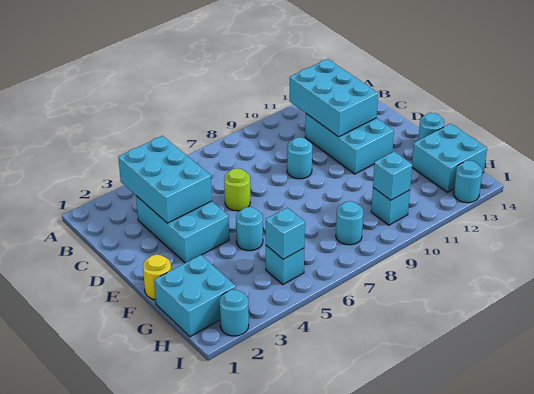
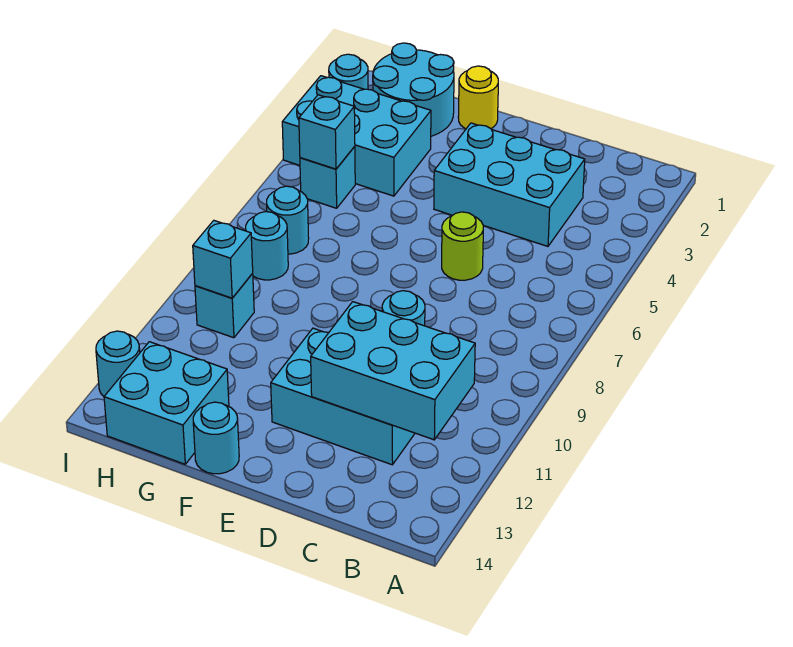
cyan 2x3 brick [118,136,212,223] -> cyan 2x3 brick moved to [282,76,431,196]
cyan 1x1 round brick [236,207,263,251] -> cyan 1x1 round brick moved to [267,186,309,254]
cyan 2x2 brick [154,255,236,337] -> cyan 2x2 round brick [373,43,454,136]

